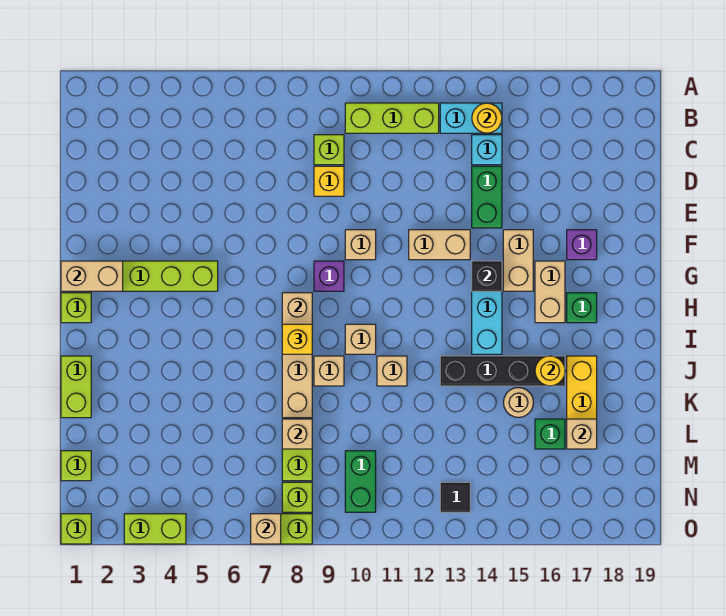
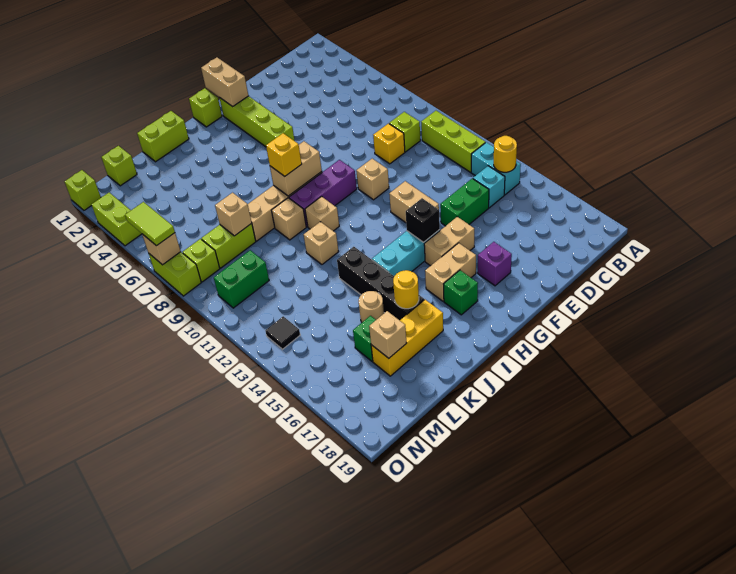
purple 1x1 brick [314,261,344,291] -> purple 1x3 brick [289,160,357,227]
none -> lime 1x2 tile [125,202,175,246]

